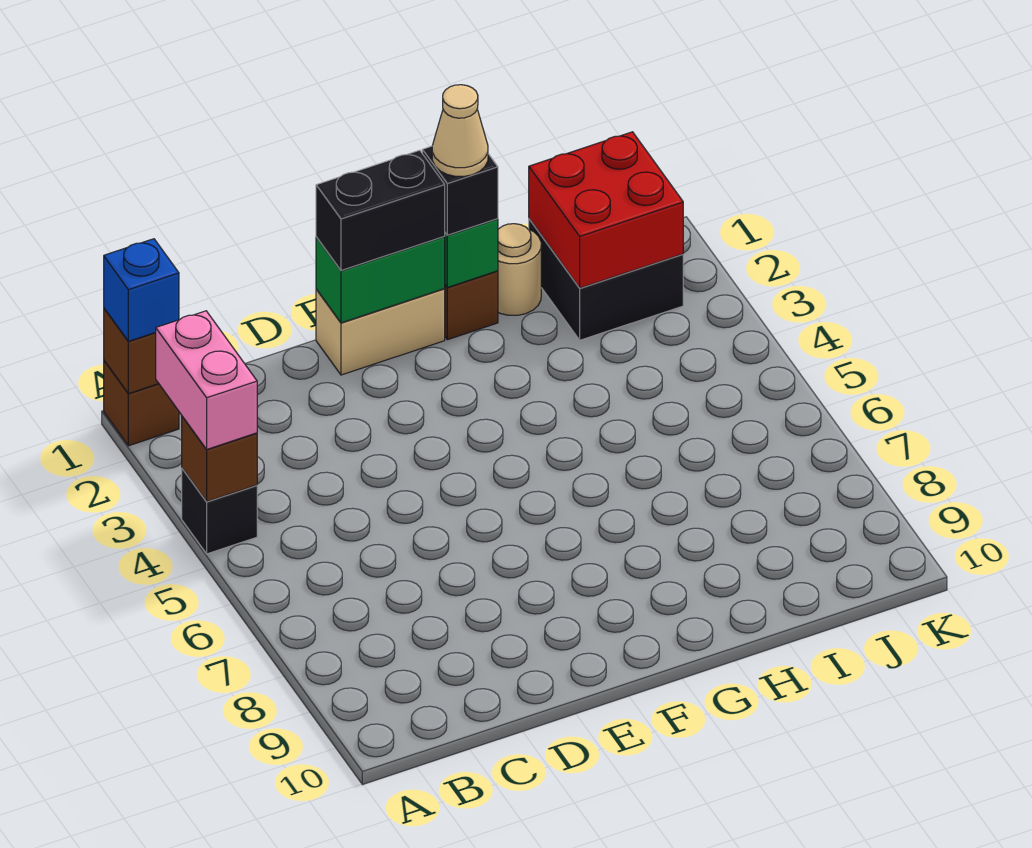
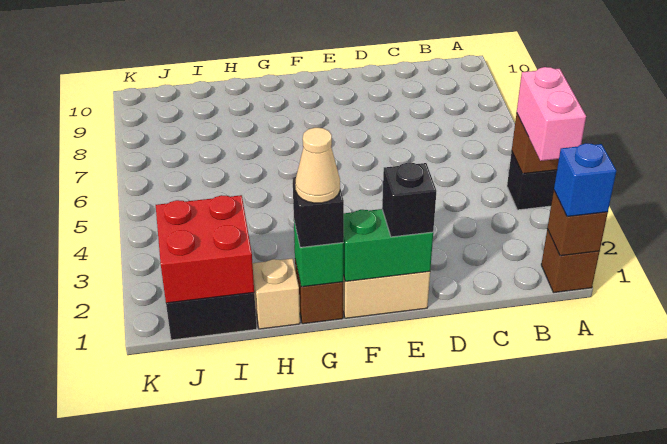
black 1x2 brick [316,150,445,271] -> black 1x1 brick [382,163,436,237]
tan 1x1 round brick [498,224,541,315] -> tan 1x1 brick [252,258,300,329]

